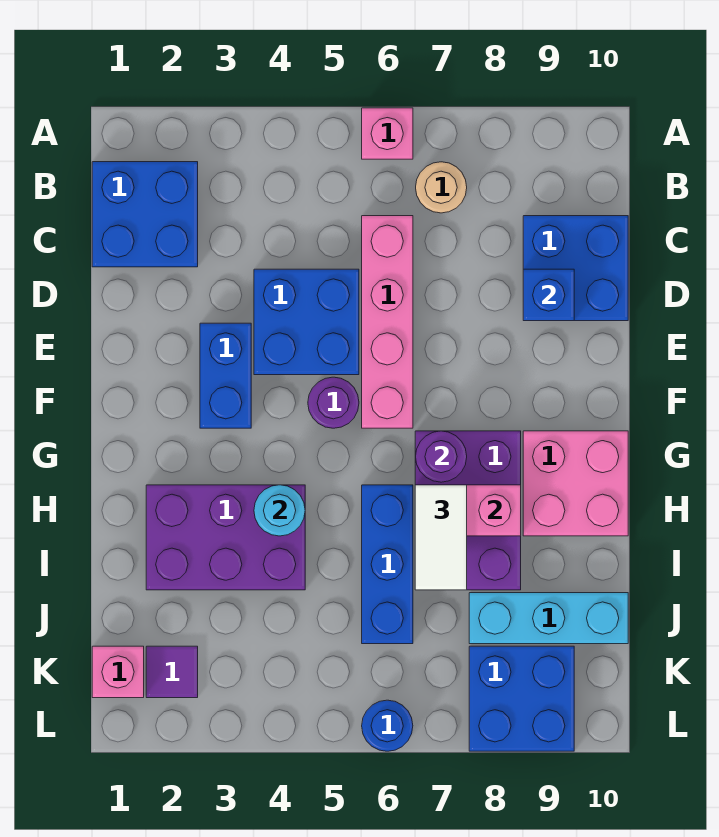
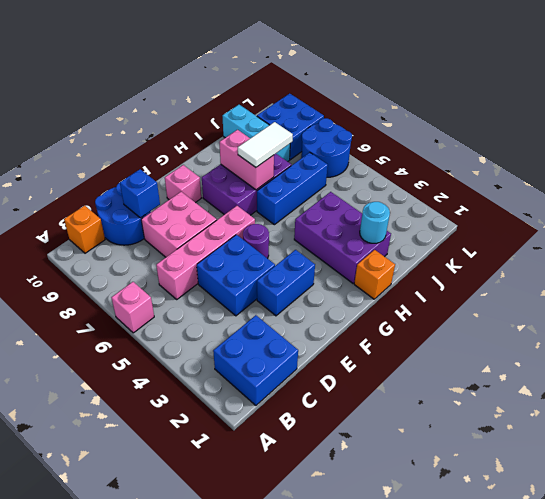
tan 1x1 round brick [416,162,467,213] -> none
none -> orange 1x1 brick [64,205,105,253]
blue 2x2 brick [523,216,628,321] -> blue 2x2 round brick [95,183,151,245]
purple 1x1 round brick [416,431,467,482] -> none
pink 2x2 brick [523,431,628,536] -> pink 2x2 brick moved to [141,192,217,257]
none -> orange 1x1 brick [354,250,395,299]
cyan 1x1 round brick [254,485,305,536] -> cyan 1x1 round brick moved to [360,202,390,243]
pink 1x1 brick [92,646,144,698] -> pink 1x1 brick moved to [165,165,201,203]
purple 1x1 tile [146,646,198,698] -> none
blue 1x1 round brick [362,700,413,751] -> blue 2x2 round brick [301,118,352,177]

